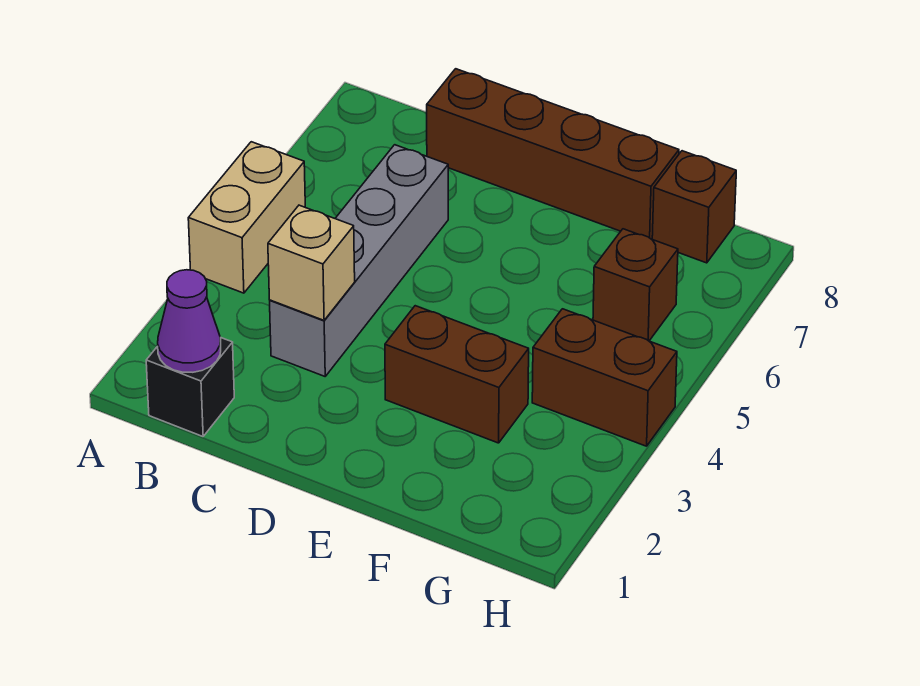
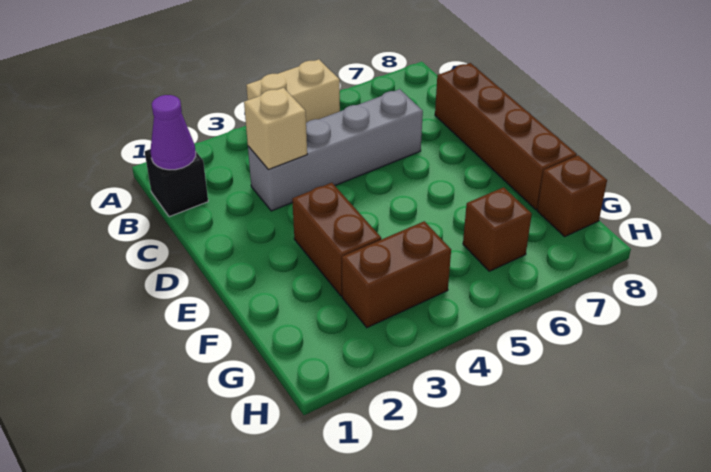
brown 1x2 brick [532,309,677,446] -> brown 1x2 brick turned to [342,221,451,328]

